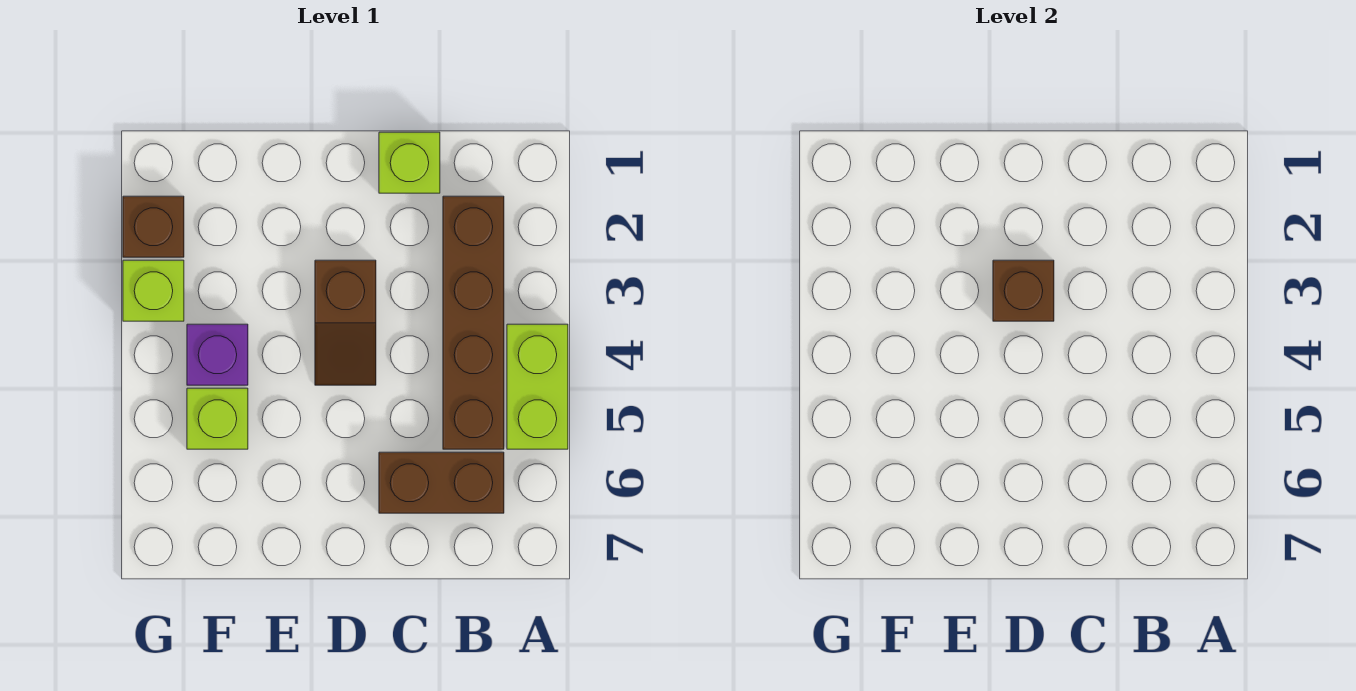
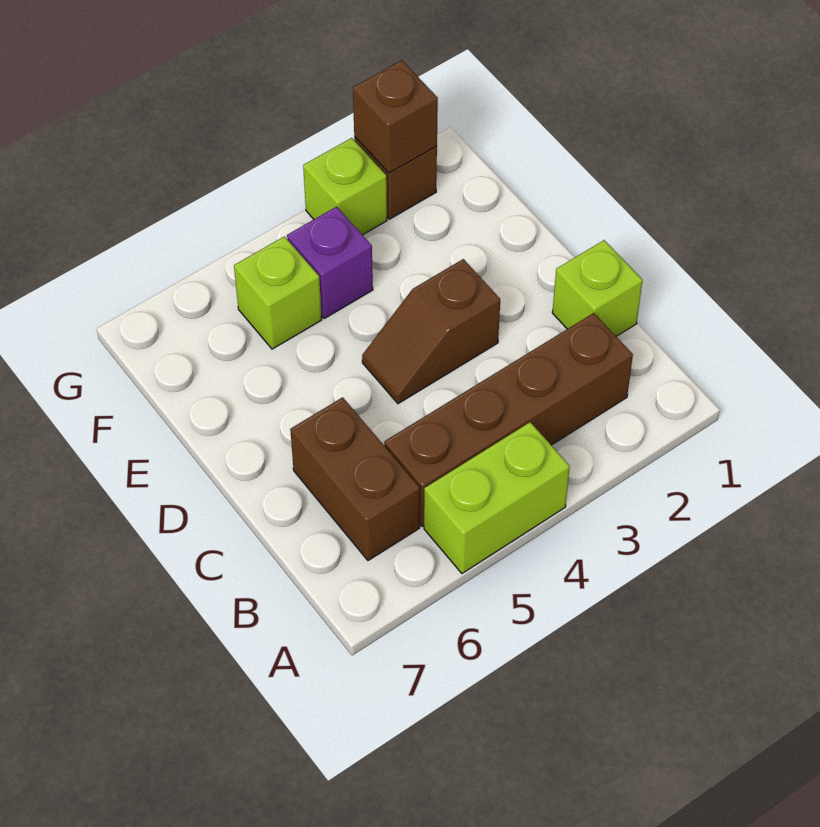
brown 1x1 brick [993,260,1054,321] -> brown 1x1 brick moved to [353,60,438,173]

